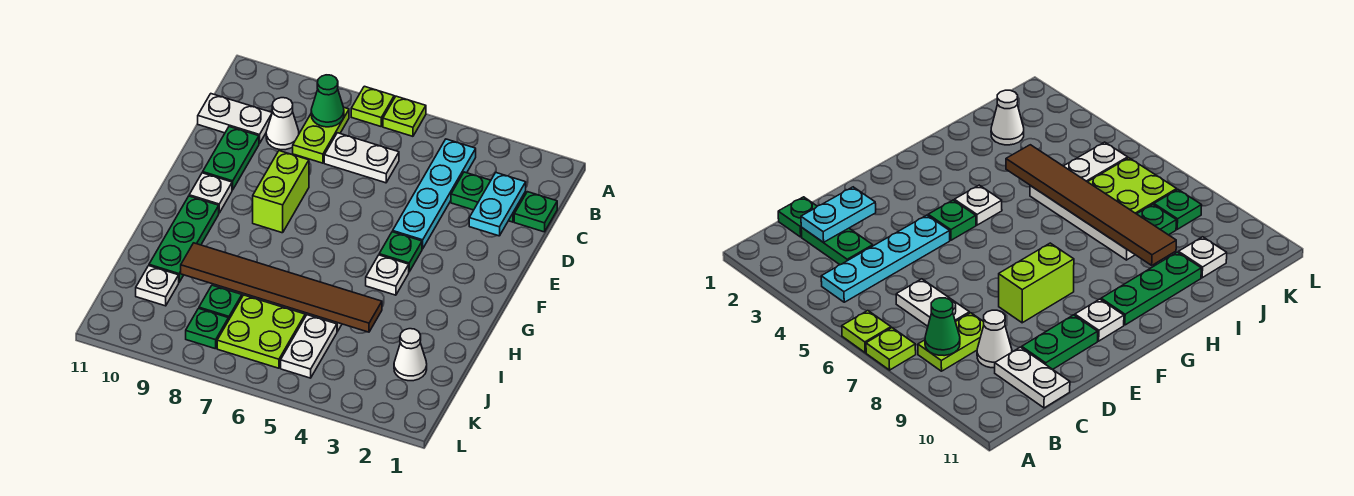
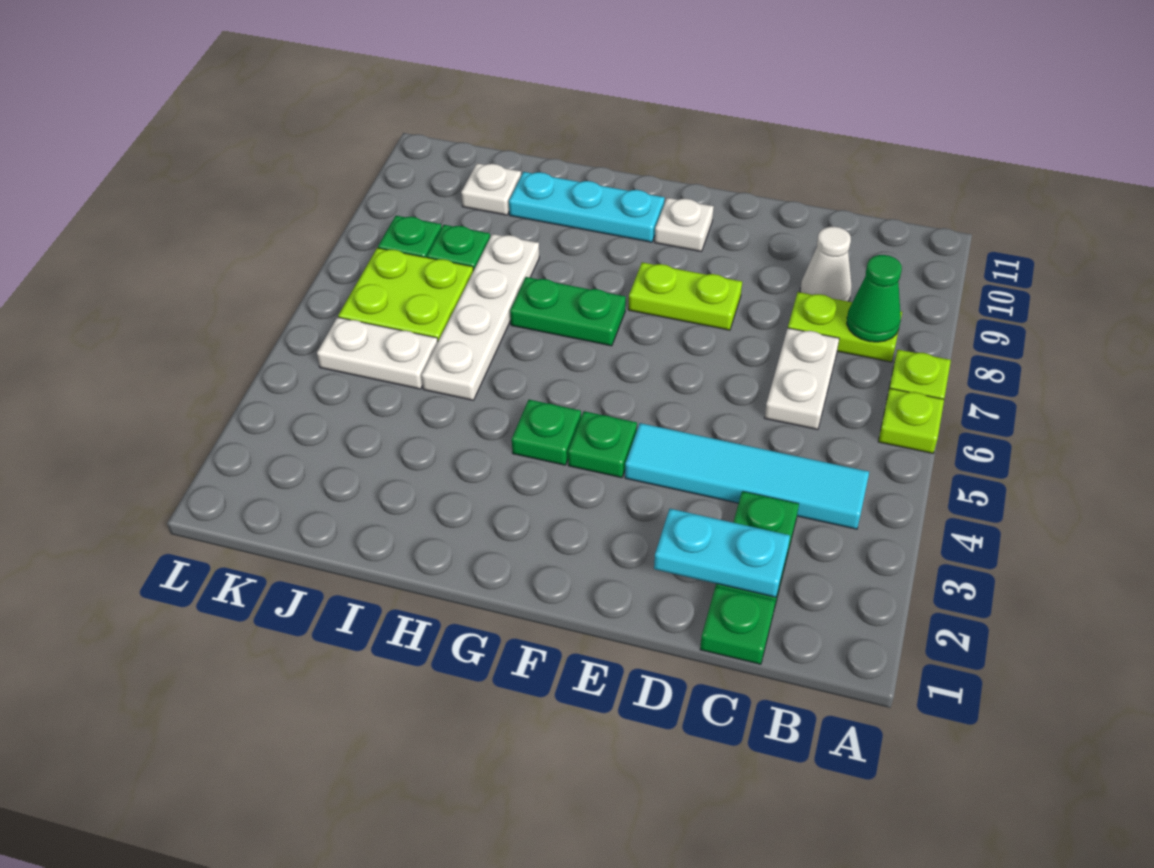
cyan 1x4 plate [393,139,476,249] -> cyan 1x4 tile [625,423,869,529]
white 1x2 plate [198,94,272,144] -> none
green 1x2 plate [203,127,259,190] -> green 1x2 plate moved to [510,277,626,346]
lime 1x2 brick [253,151,309,233] -> lime 1x2 plate [628,262,742,330]
white 1x1 plate [366,255,409,295] -> green 1x1 plate [512,400,581,465]
green 1x3 plate [149,196,219,282] -> cyan 1x3 plate [509,172,665,242]
brown 1x6 tile [181,243,382,332] -> none
white 1x1 cone [394,329,427,381] -> none

